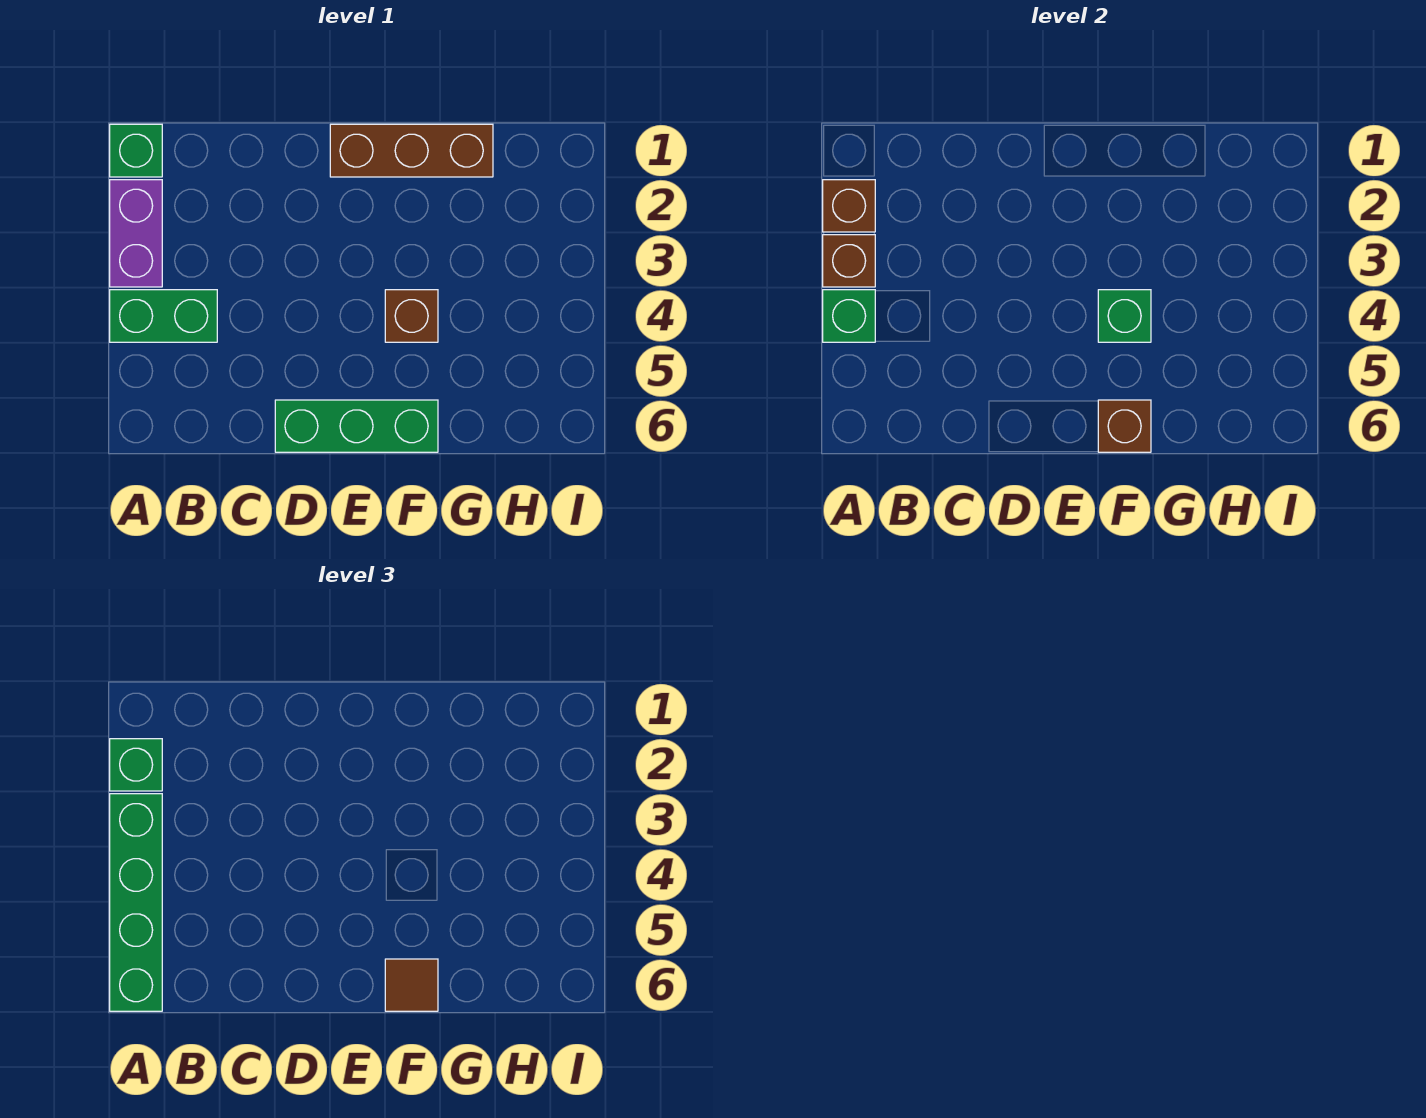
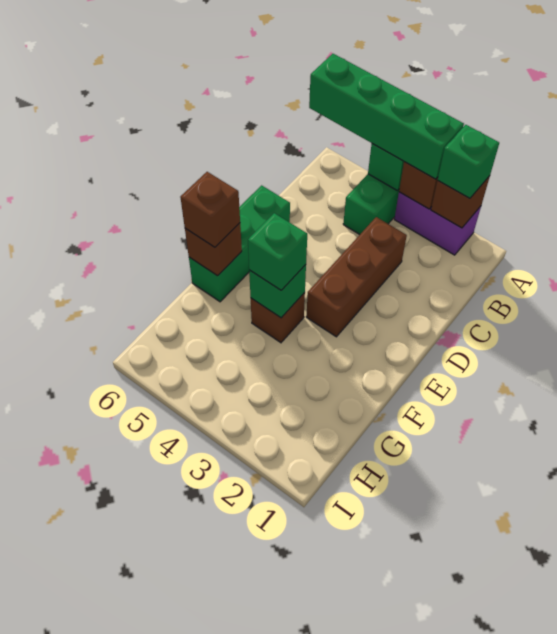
green 1x1 brick [110,124,162,177] -> green 1x1 brick moved to [248,213,307,290]
brown 1x3 brick [330,124,493,177] -> brown 1x3 brick moved to [306,217,407,337]
brown 1x1 tile [385,959,438,1011] -> brown 1x1 brick [180,172,240,247]

